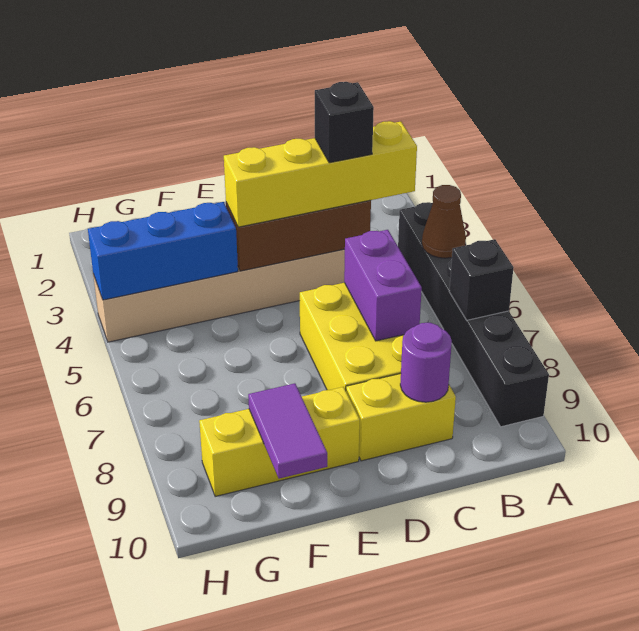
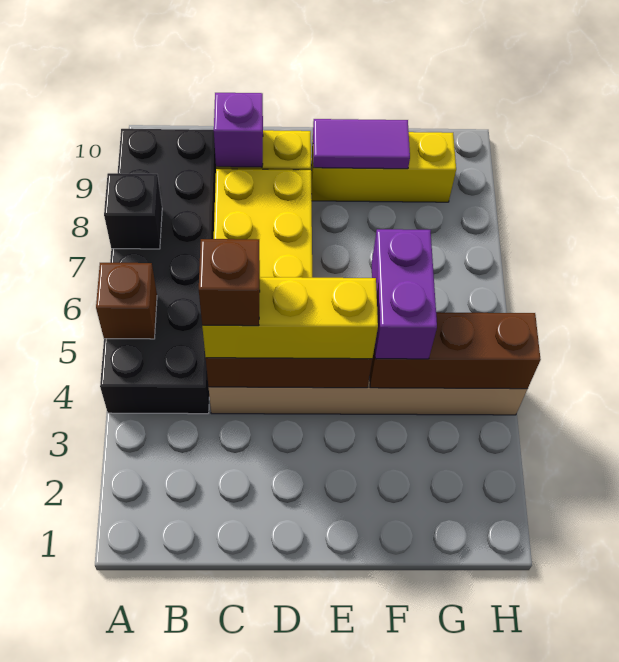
black 1x6 brick [398,202,549,427] -> black 2x6 brick [100,129,216,414]
brown 1x1 cone [422,185,466,258] -> brown 1x1 brick [96,263,157,339]
yellow 1x4 brick [224,121,417,227] -> yellow 1x3 brick [202,277,378,359]
black 1x1 brick [315,82,374,163] -> brown 1x1 brick [199,239,260,326]
purple 1x2 brick [344,230,422,341] -> purple 1x2 brick moved to [372,229,437,359]
purple 1x1 round brick [400,323,452,402] -> purple 1x1 brick [214,93,263,167]
blue 1x3 brick [88,202,238,300] -> brown 1x3 brick [370,312,541,389]
purple 1x2 tile [248,383,327,478] -> purple 1x2 tile turned to [313,119,410,169]

